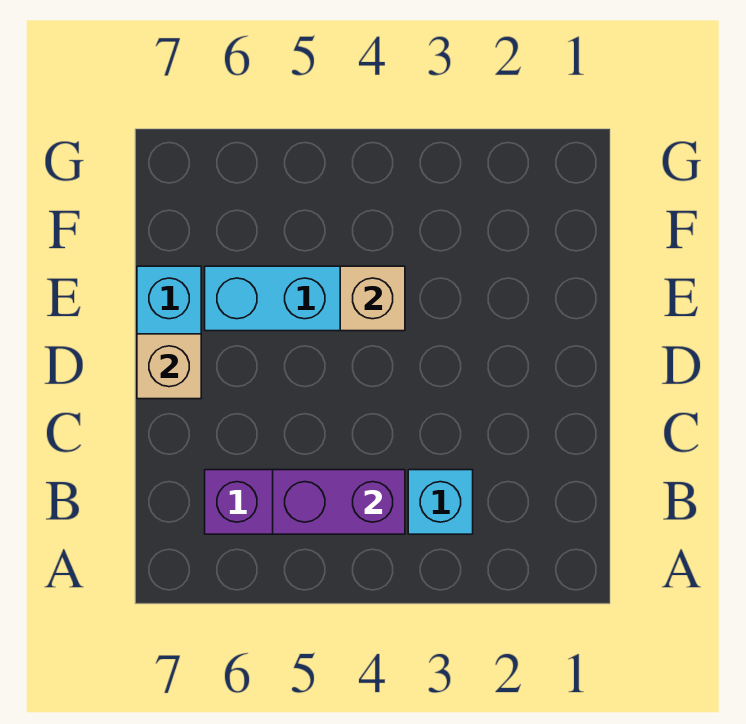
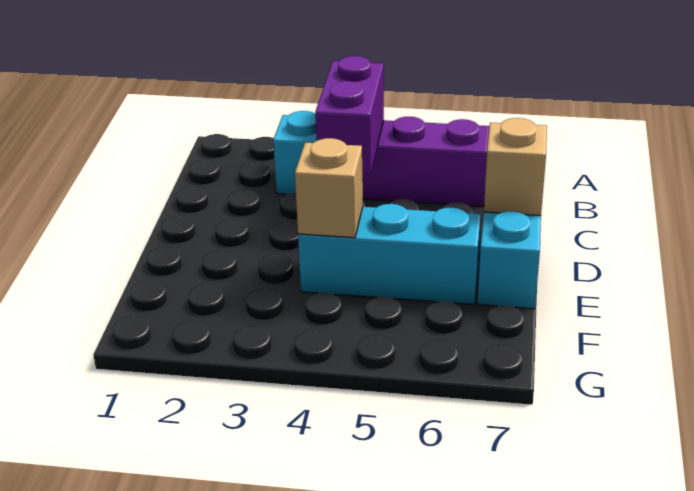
purple 1x2 brick [273,470,405,534] -> purple 1x2 brick turned to [315,56,384,174]

